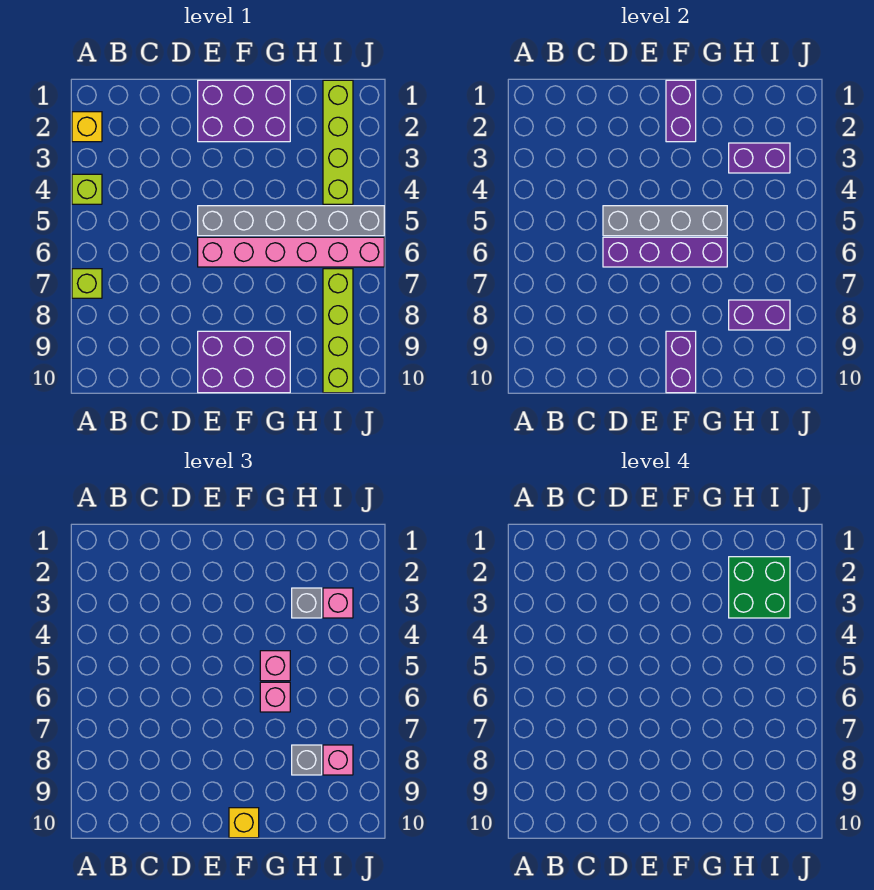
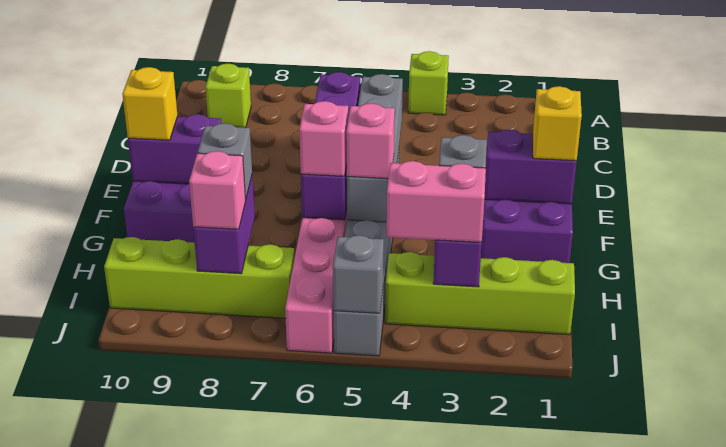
yellow 1x1 brick [72,112,102,142] -> yellow 1x1 brick moved to [533,86,582,161]
lime 1x1 brick [72,269,102,298] -> lime 1x1 brick moved to [205,64,251,128]
green 2x2 brick [729,557,790,618] -> none
pink 1x1 brick [323,588,353,618] -> pink 1x2 brick [386,161,486,242]
none -> grey 1x1 brick [333,235,384,313]

